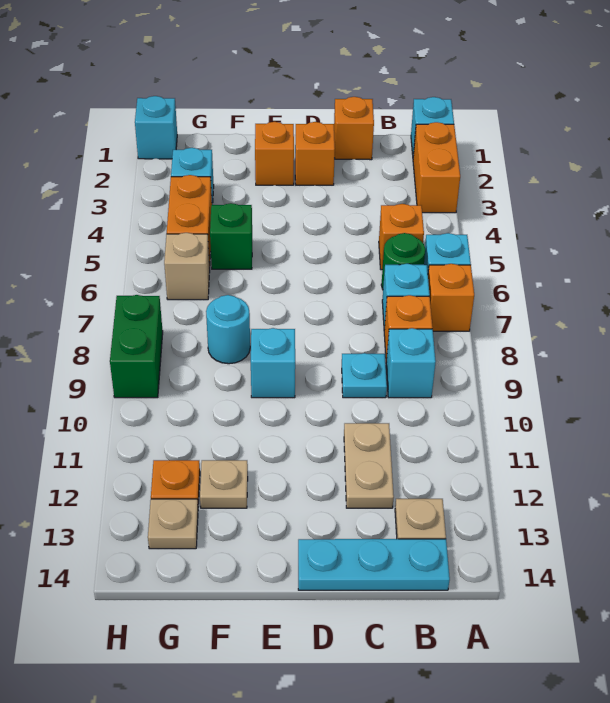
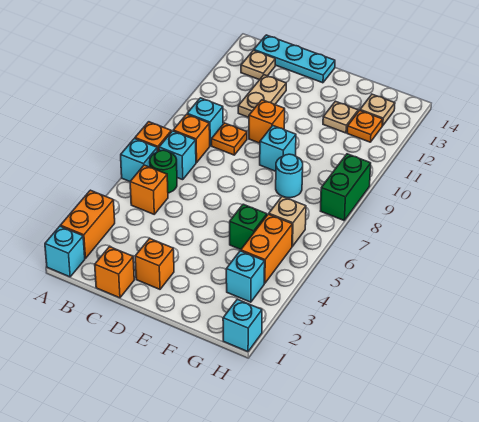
cyan 1x1 plate [342,353,387,398] -> orange 1x1 plate [211,123,247,155]
orange 1x1 brick [255,122,294,185] -> orange 1x1 brick moved to [249,100,285,143]

